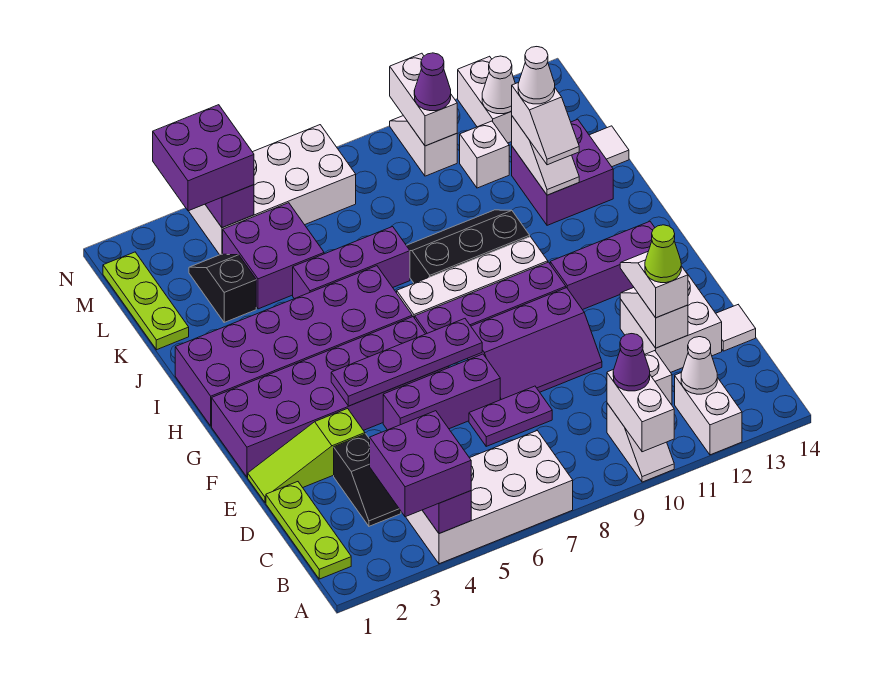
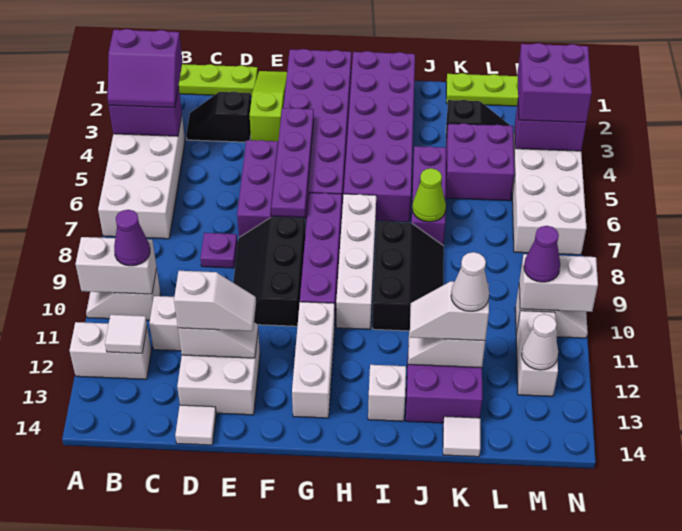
purple 2x2 brick [370,411,471,517] -> purple 2x2 slope [108,29,183,108]
white 1x1 cone [681,337,717,394] -> white 1x1 tile [105,315,147,353]
purple 1x2 plate [469,386,552,446] -> purple 1x1 plate [200,233,237,268]
lime 1x1 cone [645,225,681,283] -> lime 1x1 cone moved to [412,168,446,222]
purple 2x3 slope [467,288,602,400] -> black 2x3 slope [233,217,305,326]
purple 1x3 brick [550,222,655,310] -> white 1x3 brick [292,302,335,418]
white 1x1 brick [460,121,509,188] -> white 1x1 brick moved to [368,365,406,421]
white 1x2 brick [458,56,512,143] -> white 1x2 brick turned to [516,311,558,396]

